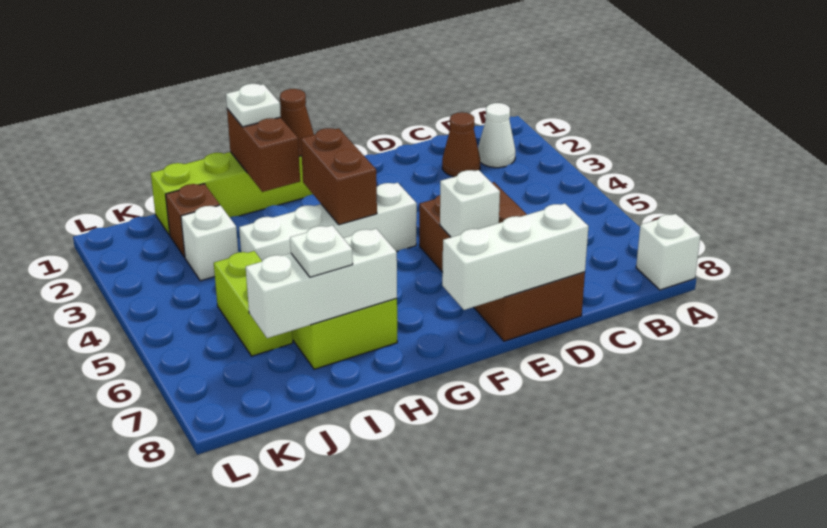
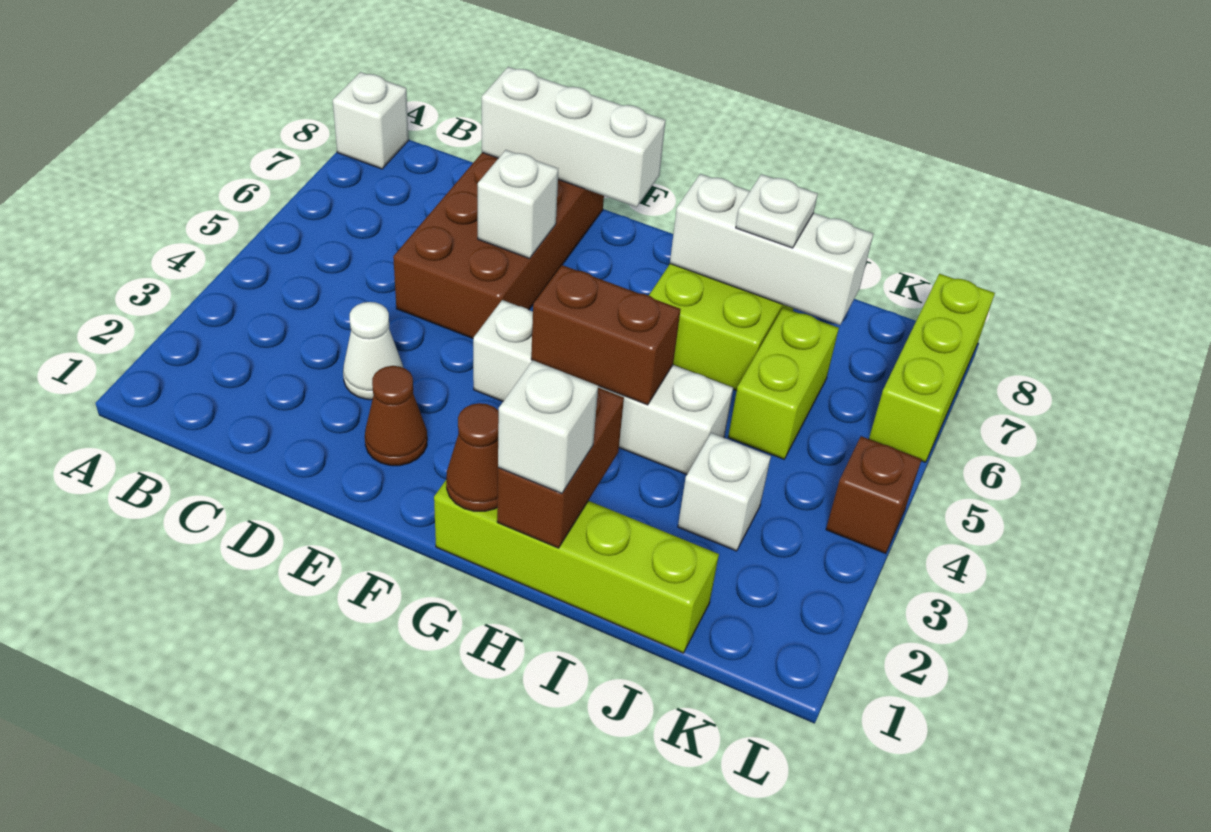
white 1x1 cone [478,103,516,168] -> white 1x1 cone moved to [343,302,403,400]
brown 1x1 cone [442,112,480,177] -> brown 1x1 cone moved to [365,366,427,466]
brown 1x2 brick [301,128,377,225] -> brown 1x2 brick turned to [531,265,681,405]
white 1x1 plate [226,84,281,127] -> white 1x1 brick [498,360,598,493]
brown 1x1 brick [166,184,220,257] -> brown 1x1 brick moved to [826,436,922,554]
none -> lime 1x3 brick [869,274,995,462]

